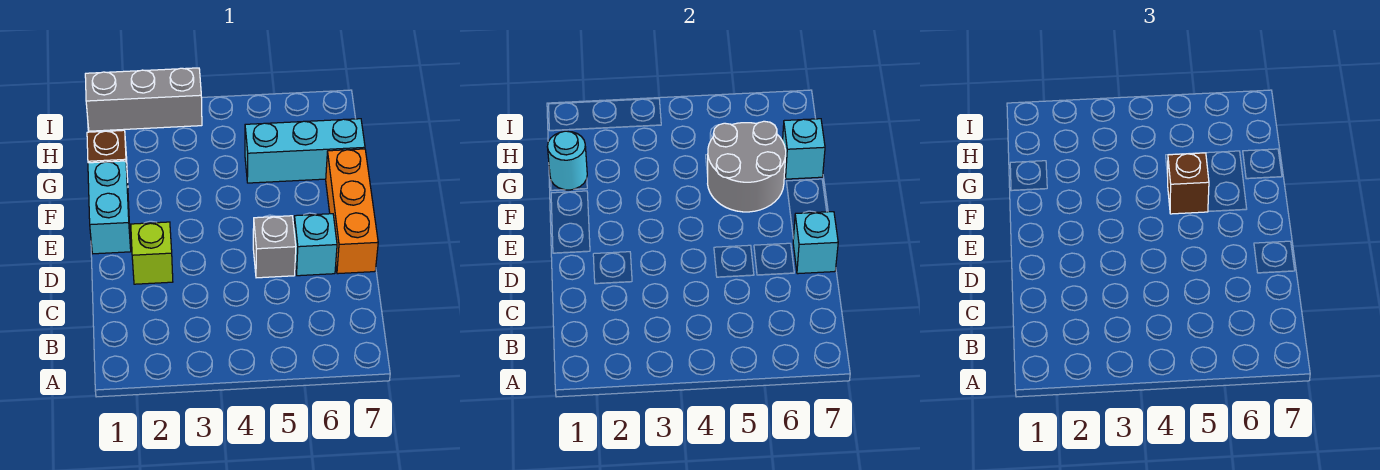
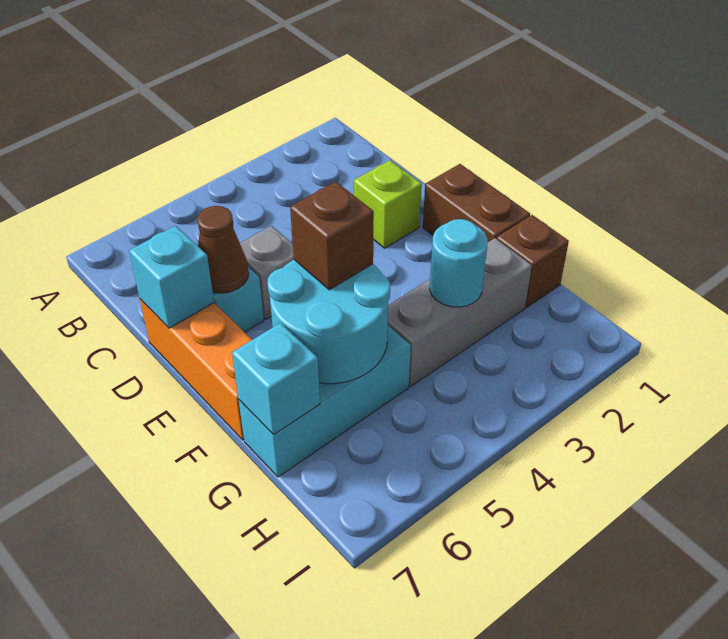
none -> brown 1x1 cone [198,206,249,293]
cyan 1x2 brick [88,161,131,254] -> brown 1x2 brick [423,164,530,242]
grey 2x2 round brick [707,121,786,212] -> cyan 2x2 round brick [267,260,390,384]
cyan 1x1 round brick [547,131,587,190] -> cyan 1x1 round brick moved to [430,219,488,307]
grey 1x3 brick [85,68,202,131] -> grey 1x3 brick moved to [388,238,532,387]

